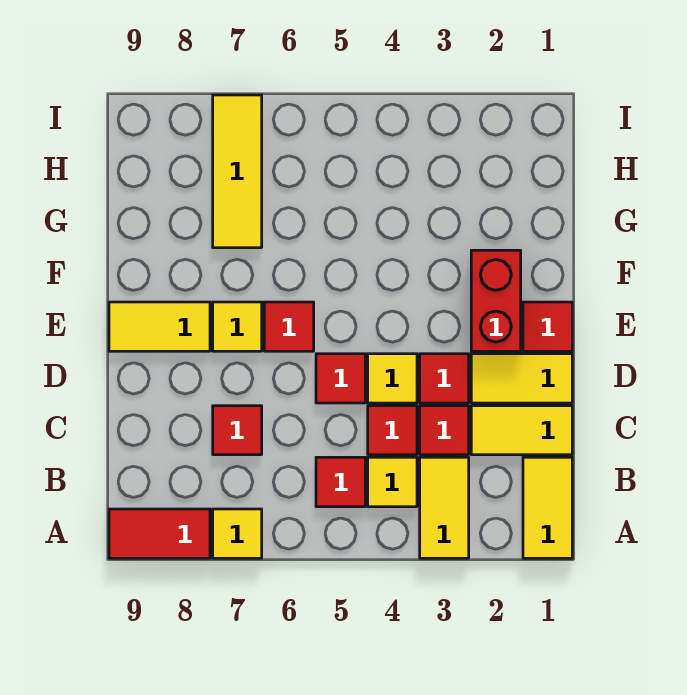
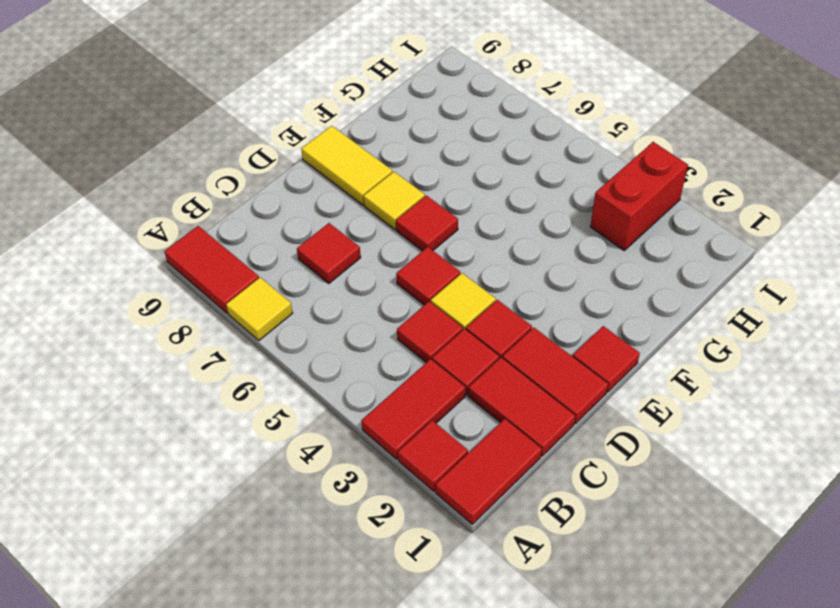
yellow 1x2 tile [523,457,572,558] -> red 1x2 tile [436,419,542,524]
yellow 1x2 tile [420,457,469,558] -> red 1x2 tile [361,359,465,459]
yellow 1x1 tile [368,457,417,507] -> none
red 1x1 tile [316,457,365,507] -> red 1x1 tile moved to [398,420,468,491]
yellow 1x2 tile [471,406,572,455] -> red 1x2 tile [468,358,575,456]
yellow 1x2 tile [471,354,572,403] -> red 1x2 tile [502,328,608,424]
red 1x2 brick [471,250,521,351] -> red 1x2 brick moved to [590,142,688,250]
yellow 1x3 tile [213,95,262,248] -> none

